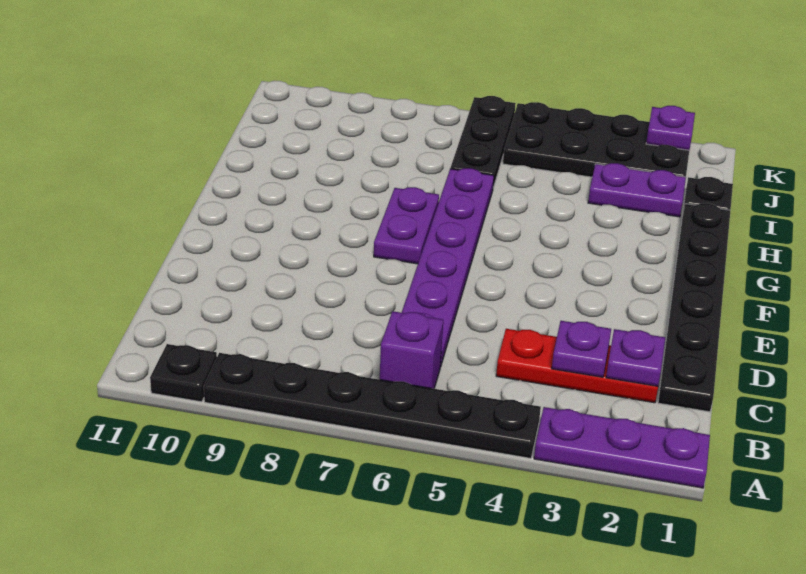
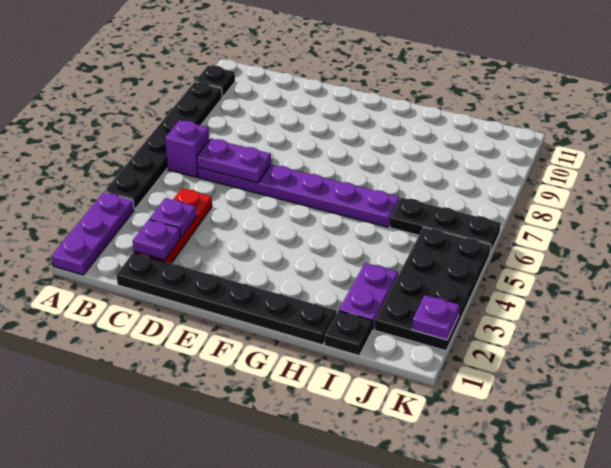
purple 1x2 plate [374,187,439,264] -> purple 1x2 plate moved to [197,139,271,183]

